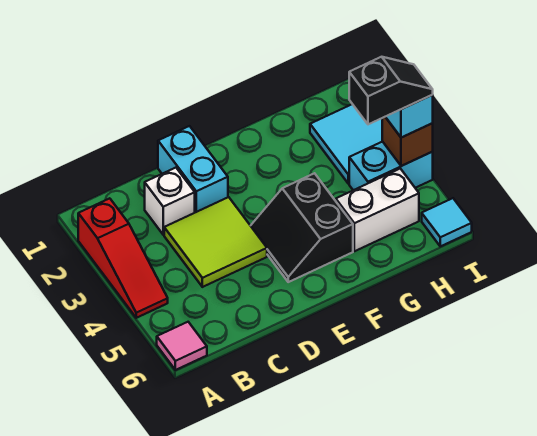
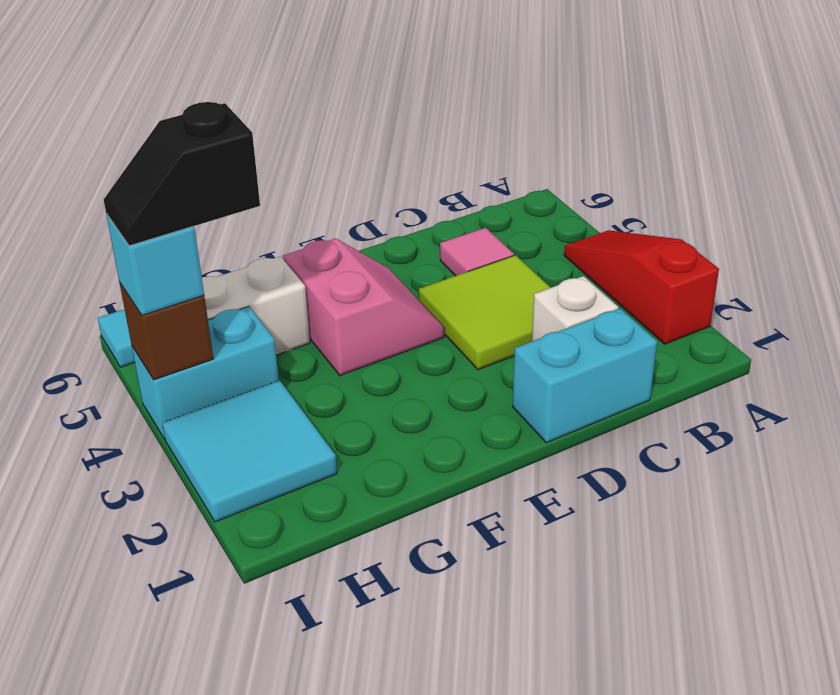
pink 1x1 tile [157,322,207,370] -> pink 1x1 tile moved to [440,228,514,276]
cyan 1x2 brick [158,126,228,212] -> cyan 1x2 brick turned to [513,309,657,443]
black 2x2 slope [251,173,353,282] -> pink 2x2 slope [283,238,444,375]

